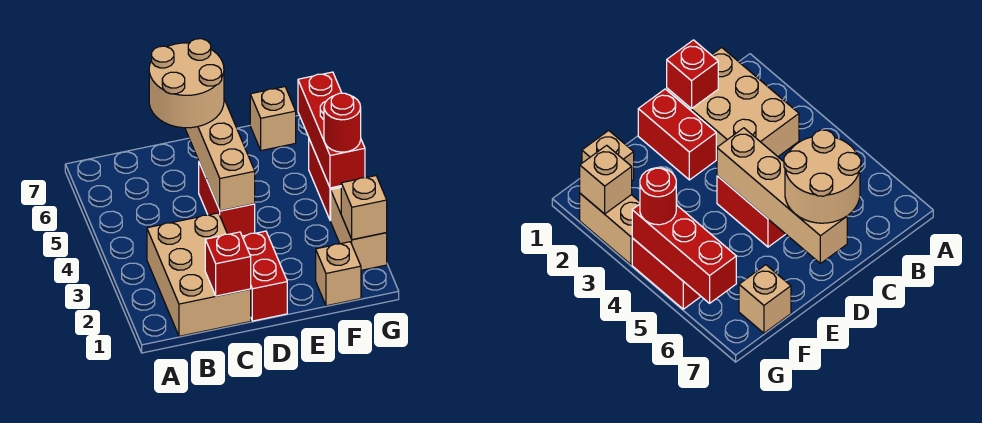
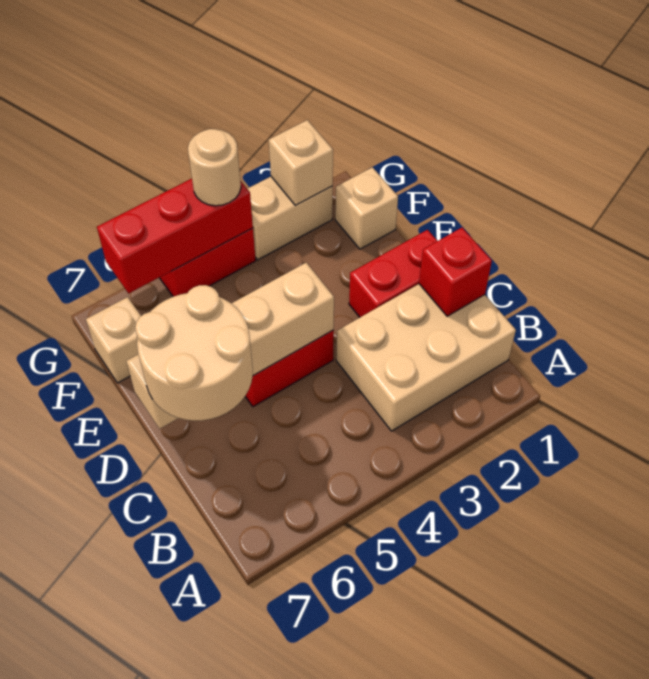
red 1x1 round brick [324,93,361,152] -> tan 1x1 round brick [188,129,241,206]

